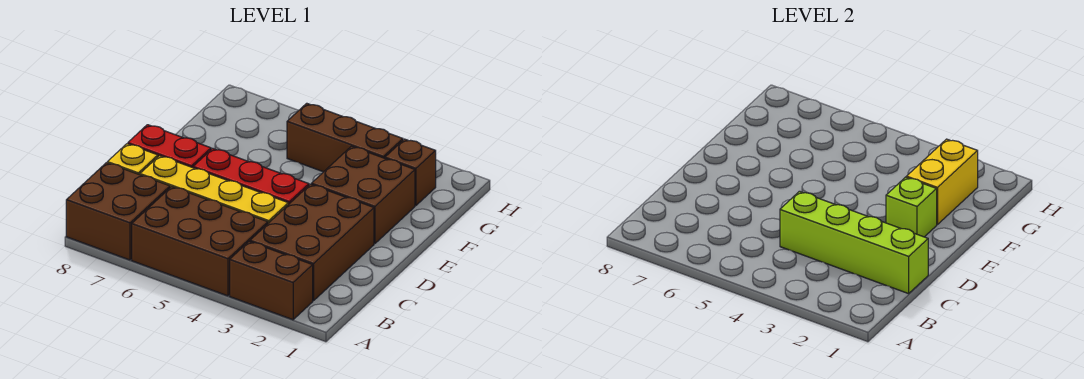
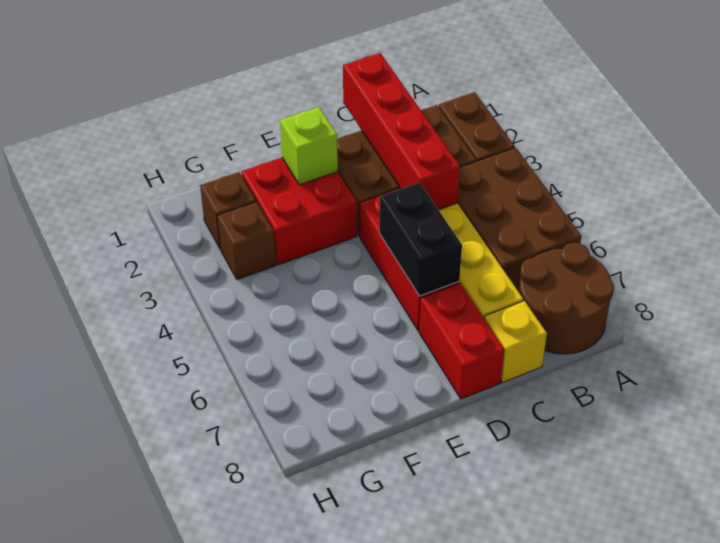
brown 2x2 brick [66,163,170,260] -> brown 2x2 round brick [519,243,614,354]
lime 1x4 brick [780,191,928,294] -> red 1x4 brick [343,53,460,210]
none -> black 1x2 brick [379,182,462,296]
brown 2x2 brick [311,146,415,244] -> red 2x2 brick [241,158,357,265]
yellow 1x2 brick [906,139,978,225] -> none
brown 1x3 brick [287,103,403,172] -> brown 1x1 brick [217,202,276,280]

